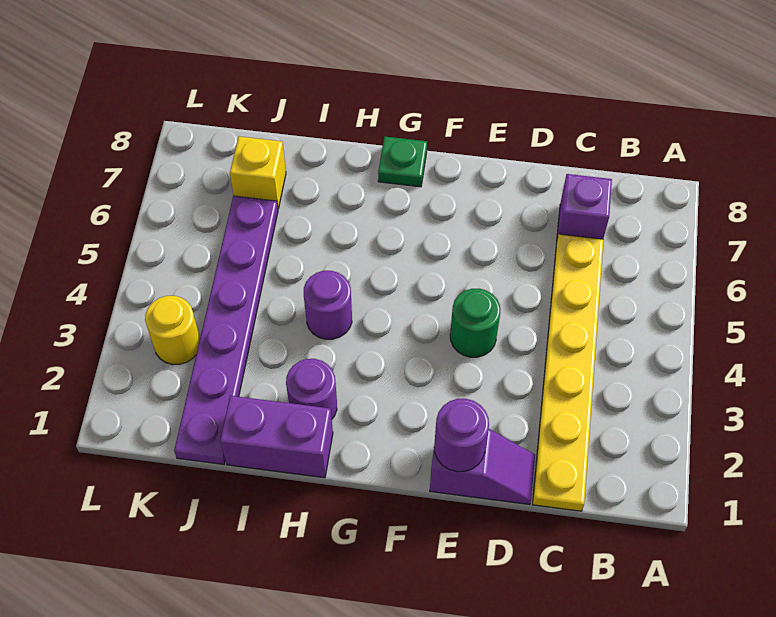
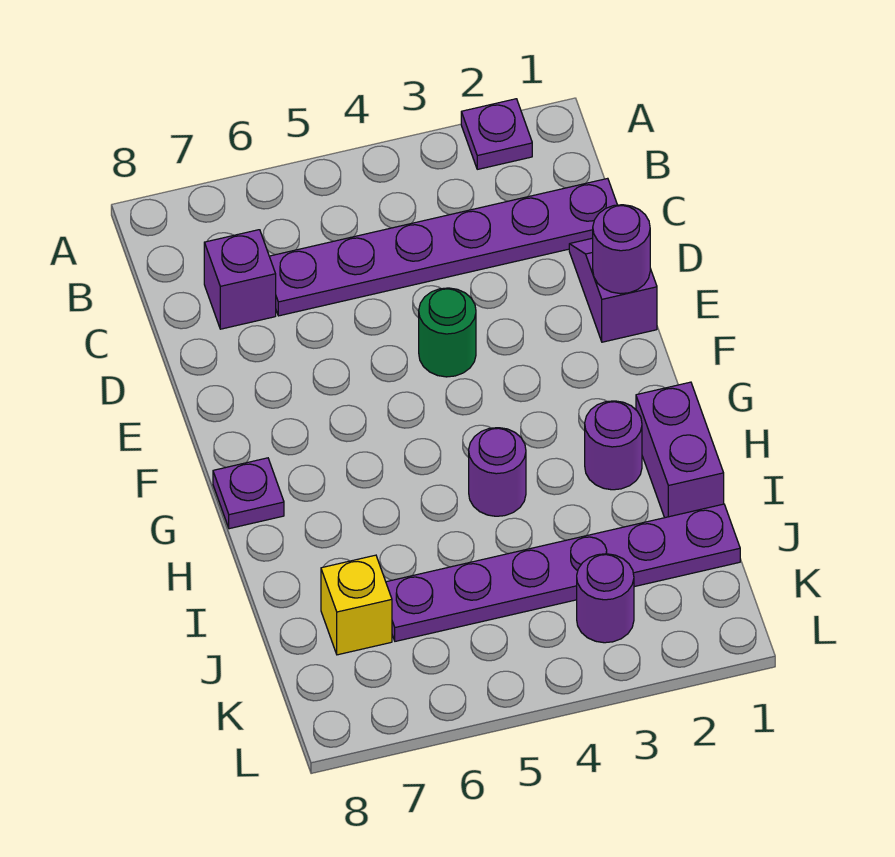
none -> purple 1x1 plate [461,99,532,169]
yellow 1x6 plate [532,234,604,511] -> purple 1x6 plate [269,178,617,316]
green 1x1 plate [378,137,427,187] -> purple 1x1 plate [213,458,284,529]
yellow 1x1 round brick [145,296,200,365] -> purple 1x1 round brick [577,554,634,643]

